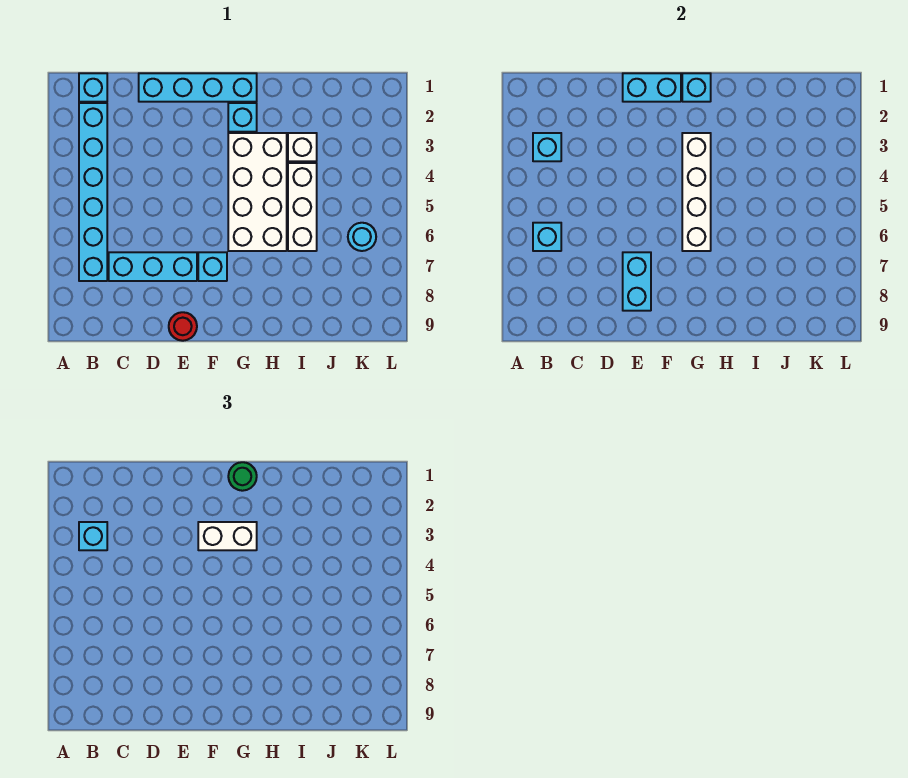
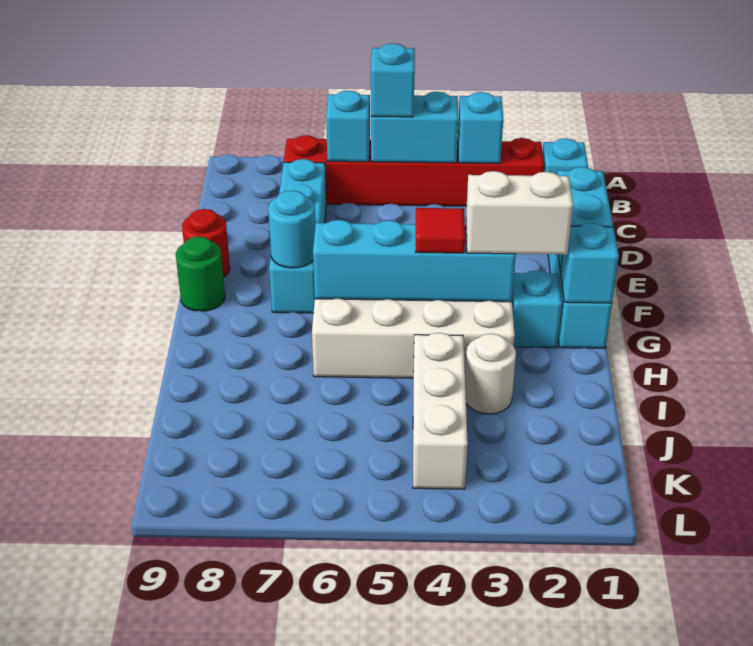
cyan 1x6 brick [79,103,107,281] -> red 1x6 brick [284,135,544,206]
cyan 1x1 brick [79,522,107,550] -> cyan 1x1 brick moved to [371,43,415,117]
cyan 1x2 brick [623,252,651,311] -> cyan 1x2 brick moved to [371,92,459,163]
white 1x2 brick [198,522,257,550] -> white 1x2 brick turned to [466,171,573,255]
green 1x1 round brick [228,462,257,491] -> green 1x1 round brick moved to [176,237,225,311]
white 1x4 brick [682,133,711,251] -> cyan 1x4 brick [313,220,516,302]
none -> red 1x1 tile [416,208,465,253]
white 1x1 brick [288,133,317,161] -> white 1x1 round brick [465,333,516,414]
white 1x3 brick [288,163,317,251] -> white 1x3 brick turned to [413,333,468,489]
cyan 1x1 round brick [348,223,376,251] -> cyan 1x1 round brick moved to [268,190,316,268]

